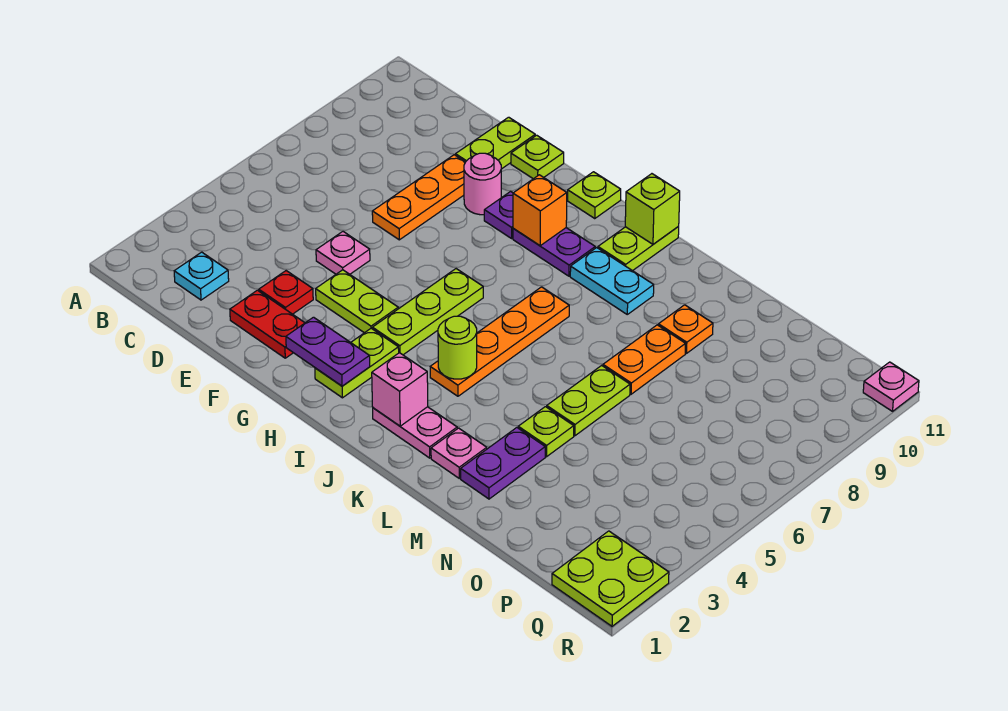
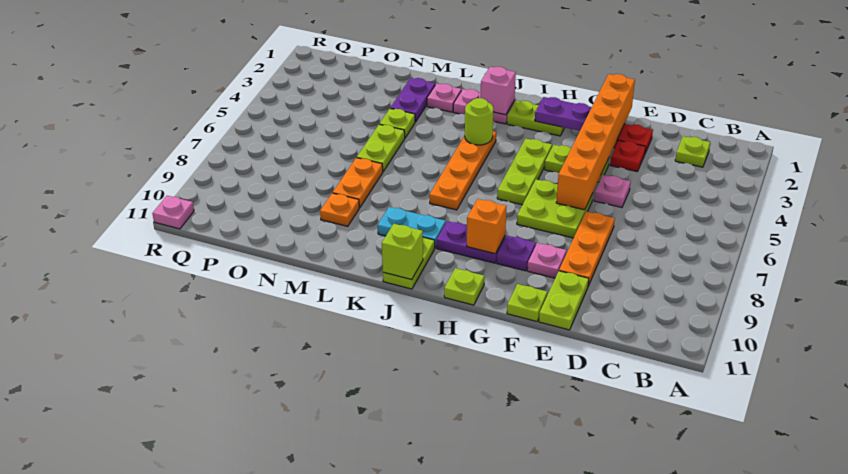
cyan 1x1 plate [174,252,229,300] -> lime 1x1 plate [675,136,710,167]
none -> orange 1x6 brick [556,74,635,210]
pink 1x1 round brick [464,153,501,215] -> pink 1x1 plate [527,243,566,278]
lime 1x2 plate [315,328,399,398] -> lime 1x2 plate turned to [507,101,564,136]
lime 2x2 plate [552,531,669,626] -> lime 2x2 plate moved to [517,179,593,238]

